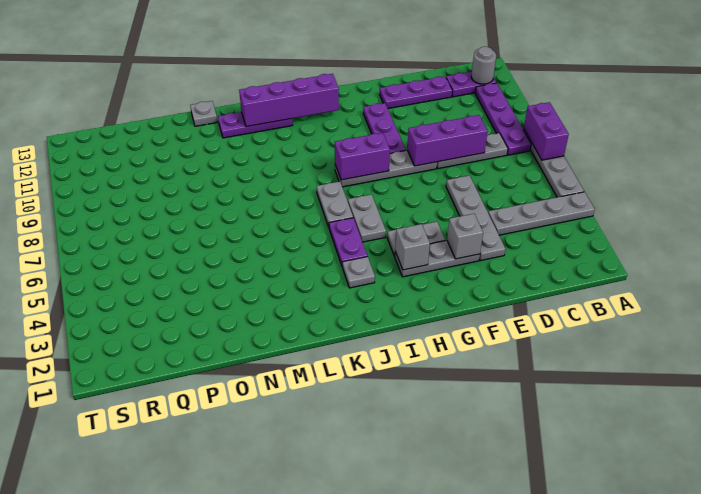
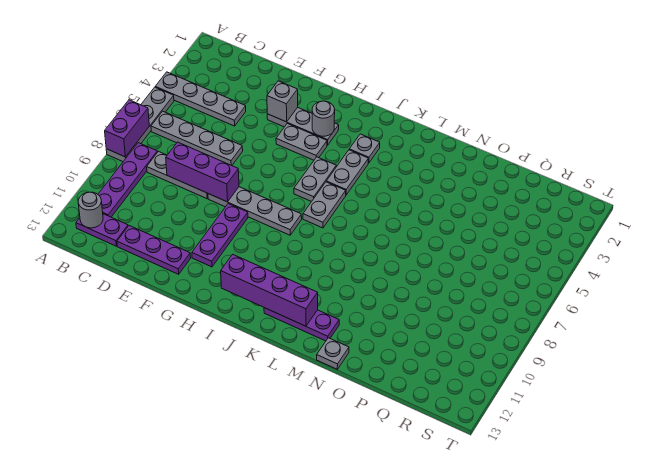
grey 1x4 plate [446,175,505,261] -> grey 1x4 plate turned to [151,111,243,166]
grey 1x1 brick [395,224,430,270] -> grey 1x1 round brick [312,101,335,136]
purple 1x2 brick [335,133,390,180] -> none
purple 1x2 plate [329,218,367,267] -> grey 1x2 plate [326,150,369,195]

